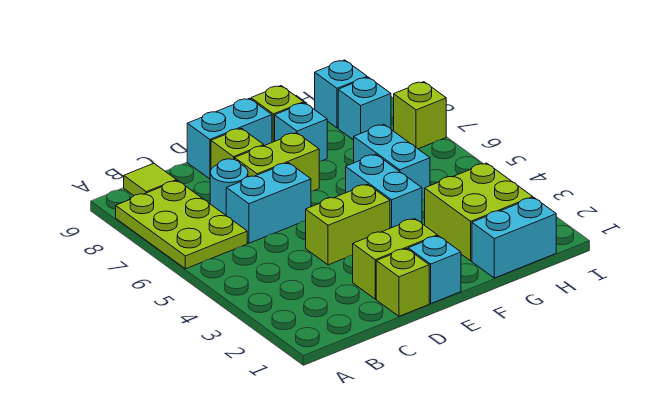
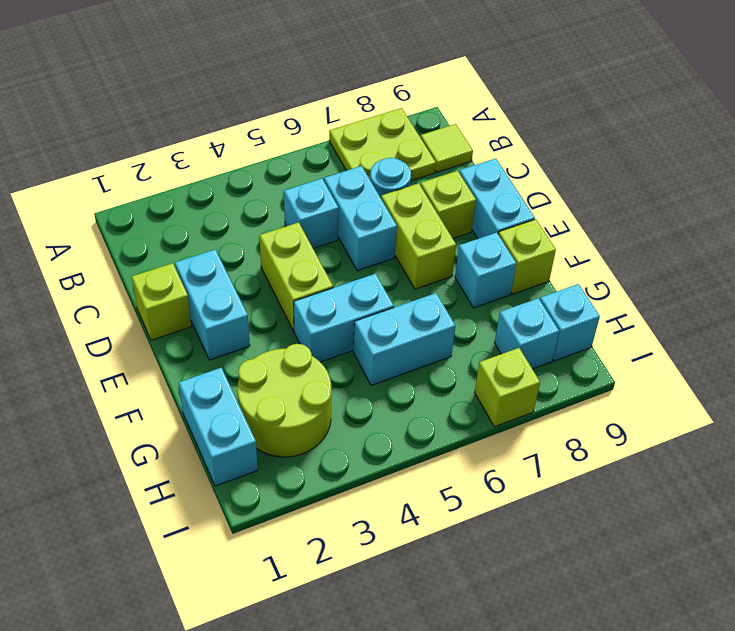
lime 2x3 plate [116,181,247,269] -> lime 2x2 plate [329,108,436,181]
lime 1x2 brick [353,219,437,299] -> cyan 1x2 brick [175,249,250,360]
cyan 1x1 brick [408,236,461,303] -> cyan 1x1 brick moved to [284,179,339,248]
lime 2x2 brick [425,163,533,261] -> lime 2x2 round brick [238,344,331,457]

